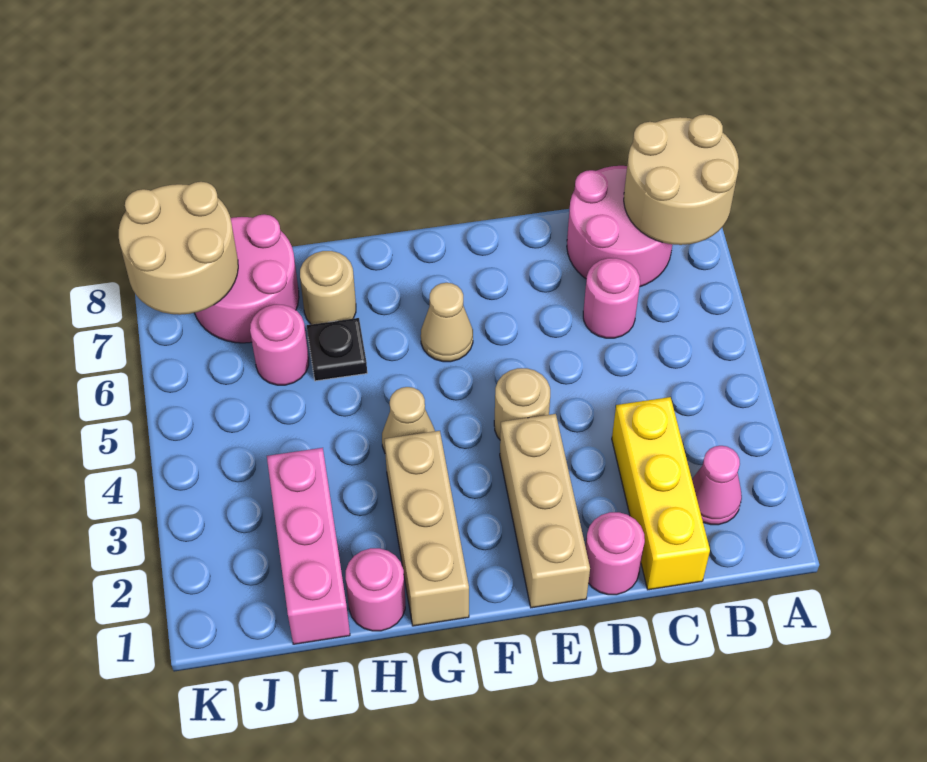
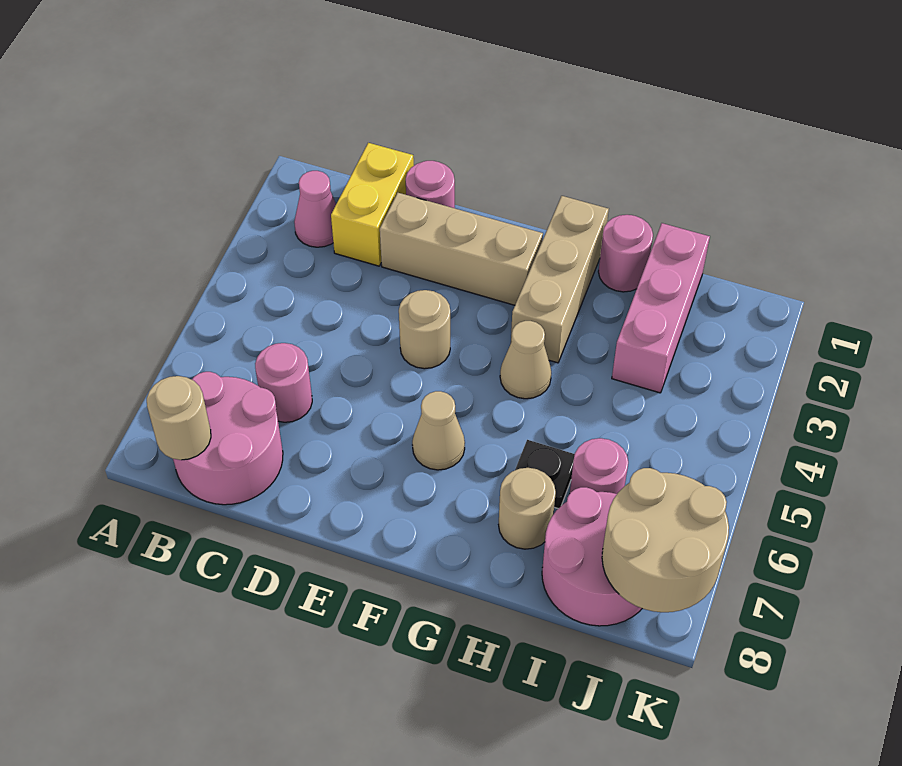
tan 2x2 round brick [624,114,739,245] -> tan 1x1 round brick [147,376,211,460]
yellow 1x3 brick [612,397,710,590] -> yellow 1x2 brick [331,143,414,266]
tan 1x3 brick [500,414,590,608] -> tan 1x3 brick turned to [380,193,543,305]

